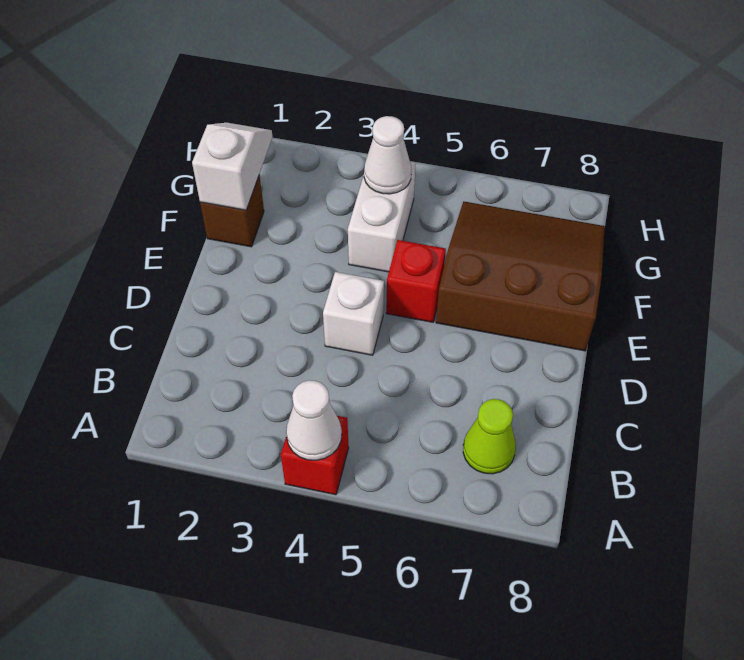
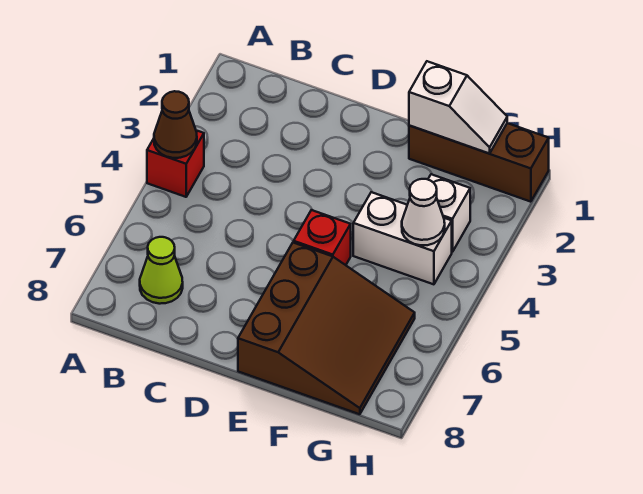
white 1x1 cone [286,380,342,460] -> brown 1x1 cone [154,91,197,158]
white 1x1 brick [323,272,384,355] -> white 1x1 brick moved to [428,174,470,252]
brown 1x1 brick [200,175,264,247] -> brown 1x3 brick [409,123,549,202]

